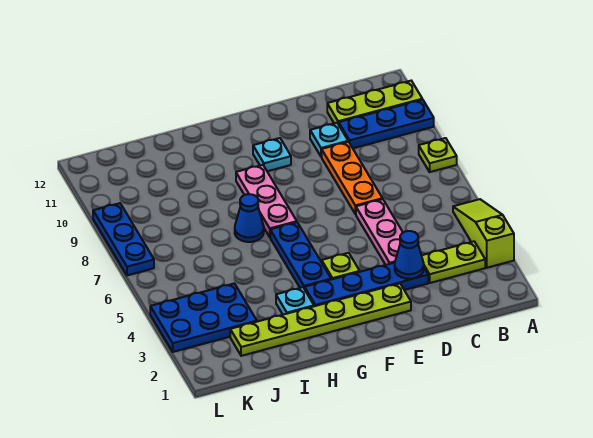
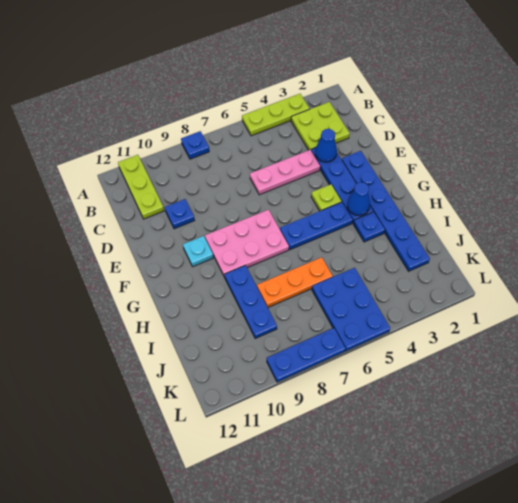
lime 1x3 slope [453,199,514,268] -> lime 1x3 plate [242,94,309,136]
lime 1x1 plate [419,138,457,172] -> blue 1x1 plate [181,131,209,159]
blue 1x3 plate [339,100,434,148] -> blue 1x3 plate moved to [225,265,277,338]
lime 1x2 plate [422,241,485,283] -> lime 2x2 plate [291,102,350,150]
orange 1x3 plate [322,142,382,214] -> orange 1x3 plate moved to [257,257,333,307]
cyan 1x1 plate [310,123,348,157] -> blue 1x1 plate [165,199,195,229]
lime 1x6 plate [230,283,411,356] -> blue 1x6 plate [342,151,430,271]
pink 1x3 plate [236,165,297,237] -> pink 2x3 plate [205,210,289,277]
cyan 1x1 plate [276,287,314,315] -> blue 1x1 plate [353,212,385,242]
blue 1x1 cone [235,194,264,242] -> blue 1x1 cone moved to [347,182,370,216]
blue 2x3 plate [150,283,257,352] -> blue 2x3 plate moved to [312,268,390,351]

